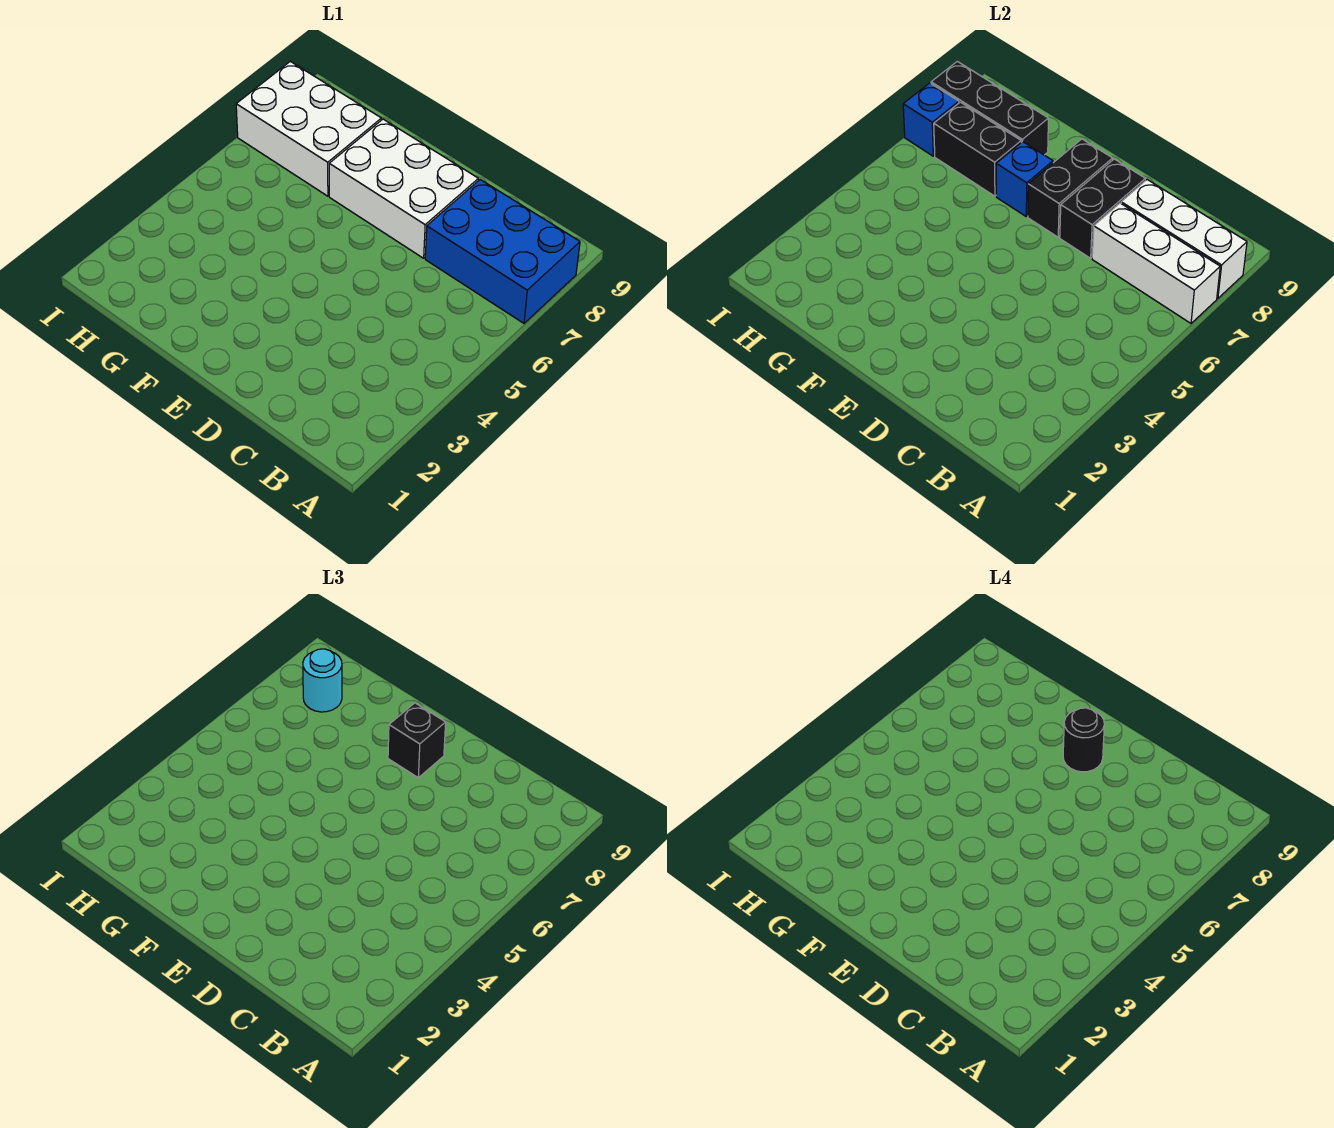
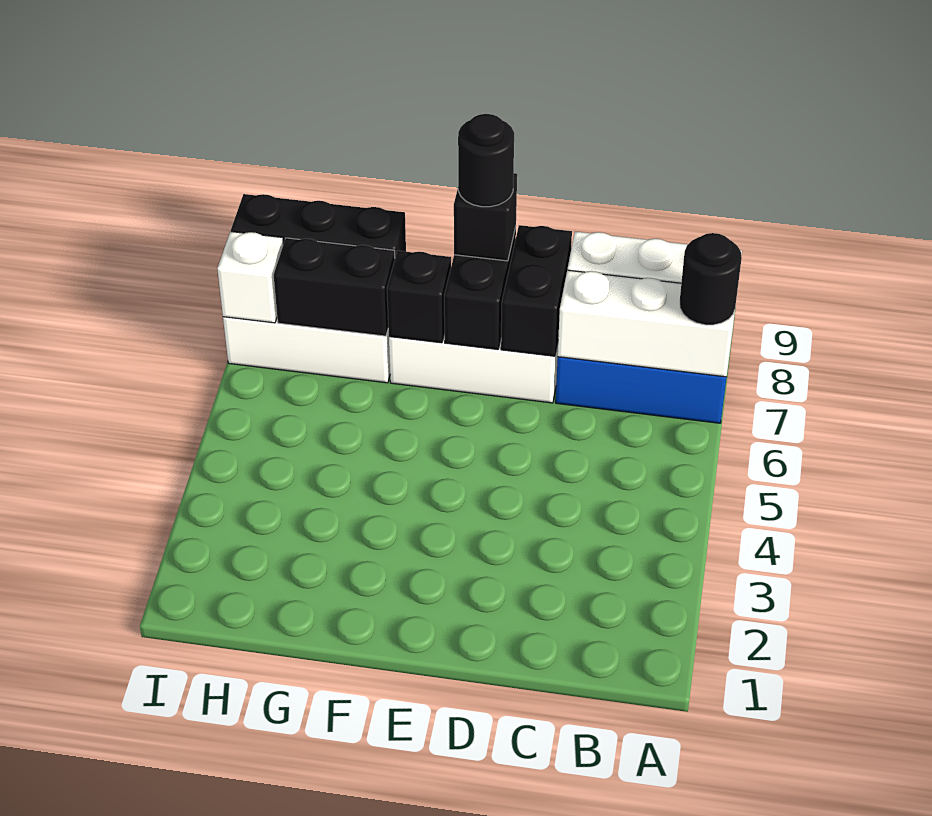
none -> black 1x1 round brick [680,233,742,325]
blue 1x1 brick [996,142,1053,216] -> black 1x1 brick [387,251,451,343]
cyan 1x1 round brick [303,649,342,712] -> none
blue 1x1 brick [903,83,959,156] -> white 1x1 brick [217,232,283,323]

